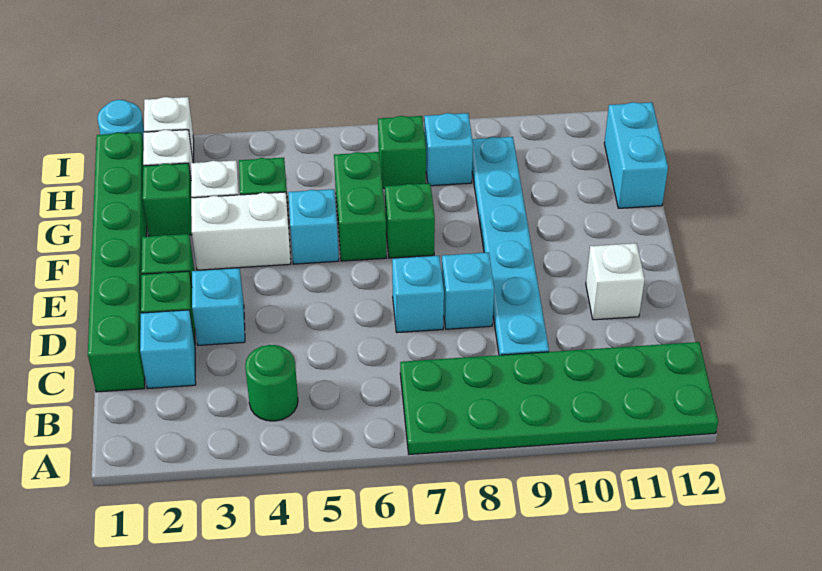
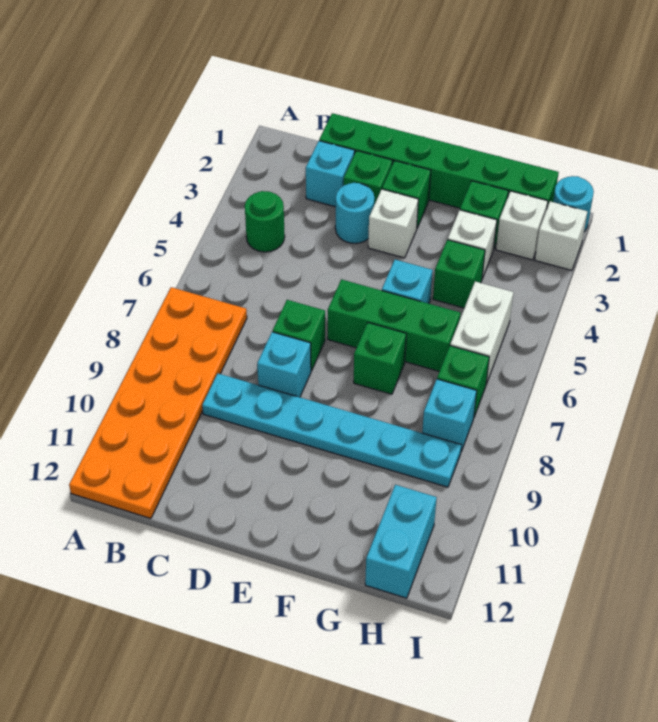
green 2x6 plate [400,342,718,454] -> orange 2x6 plate [69,287,247,518]
cyan 1x1 brick [192,268,245,345] -> cyan 1x1 round brick [335,183,374,243]
cyan 1x1 brick [392,256,444,333] -> green 1x1 brick [273,300,325,371]
white 1x1 brick [586,243,645,320] -> white 1x1 brick moved to [368,189,418,258]
white 1x2 brick [191,192,291,270] -> white 1x2 brick moved to [450,281,514,384]
green 1x2 brick [334,152,387,261] -> green 1x3 brick [328,279,460,371]
cyan 1x2 brick [604,102,668,208] -> cyan 1x2 brick turned to [365,485,437,598]

